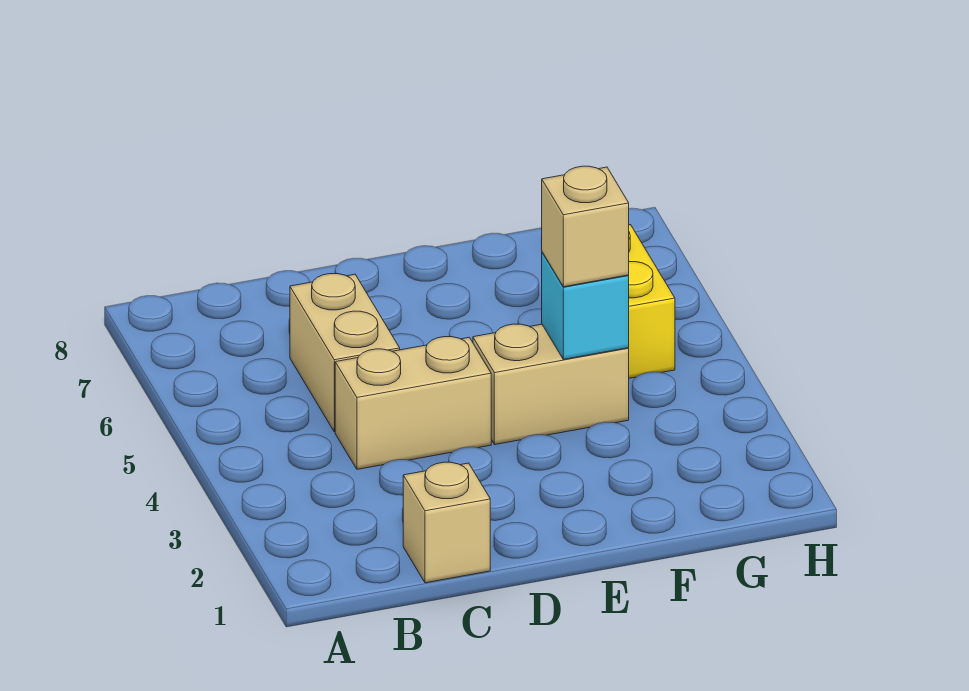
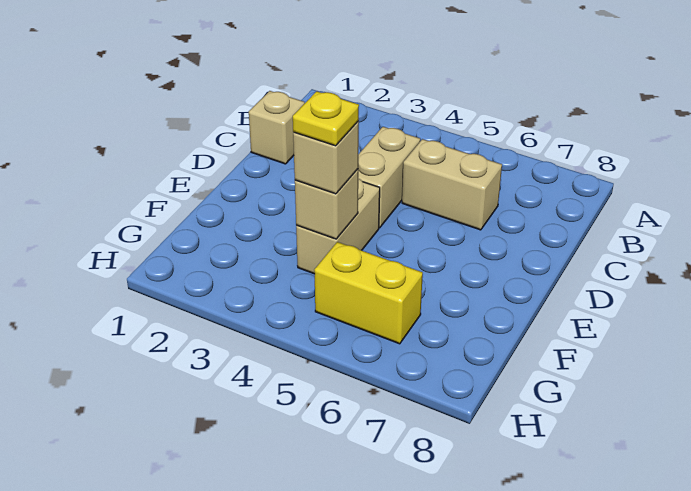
cyan 1x1 brick [542,252,629,359] -> tan 1x1 brick [295,169,358,239]
none -> yellow 1x1 plate [293,91,359,146]

